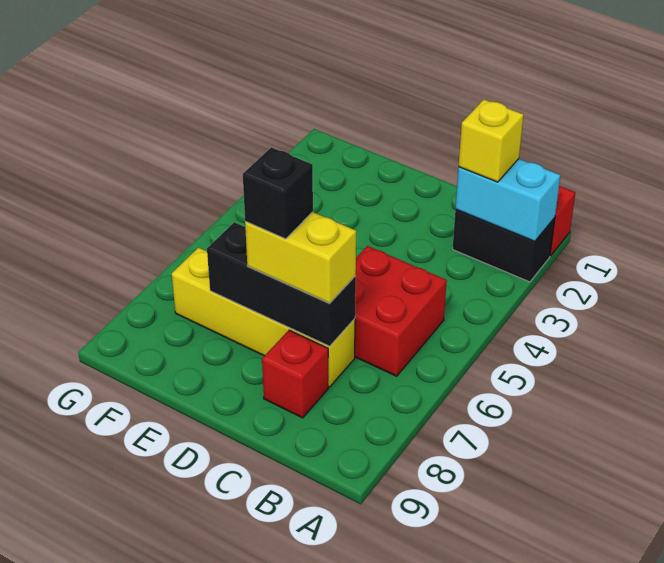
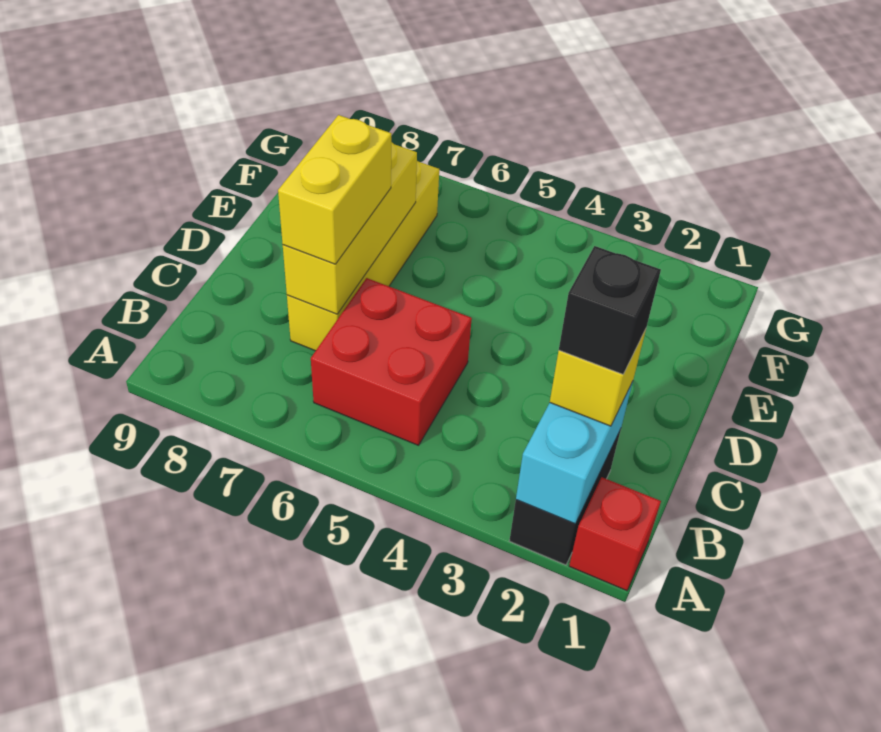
black 1x3 brick [207,222,356,346] -> yellow 1x3 brick [283,142,417,314]
red 1x1 brick [262,330,328,418] -> none
black 1x1 brick [243,147,313,239] -> black 1x1 brick moved to [559,246,661,374]

